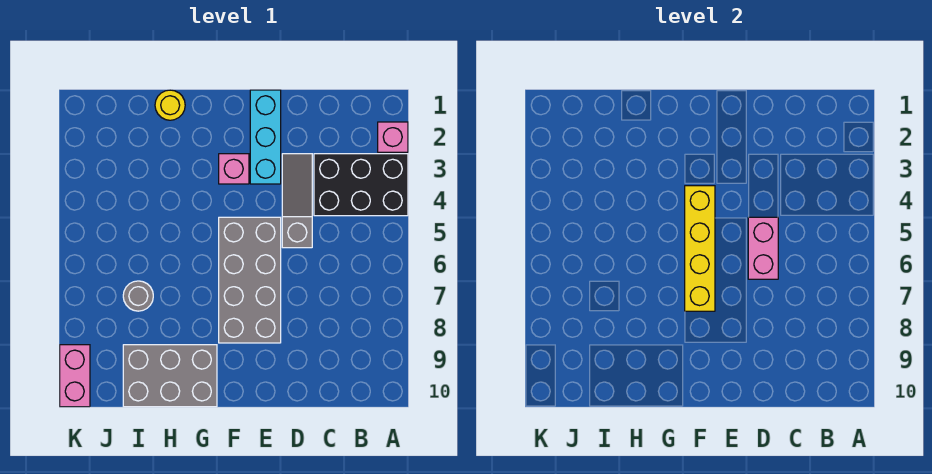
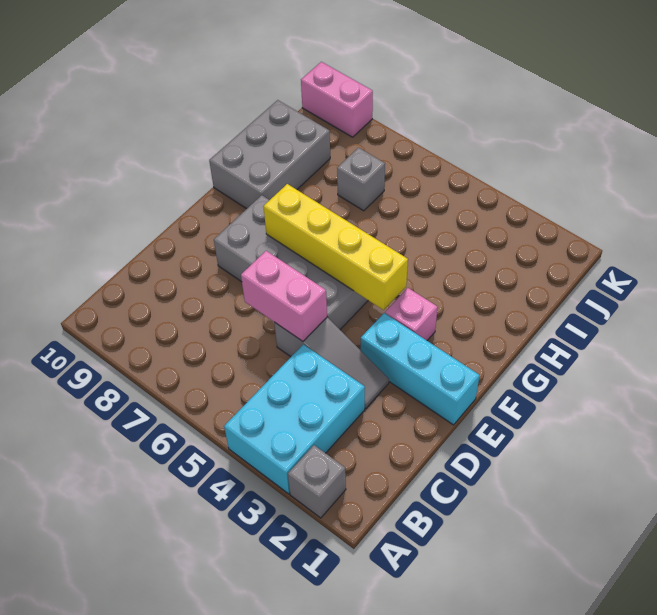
pink 1x1 brick [378,122,408,152] -> grey 1x1 brick [288,445,346,518]
black 2x3 brick [314,154,408,216] -> cyan 2x3 brick [224,344,365,494]
yellow 1x1 round brick [155,90,185,120] -> none
grey 1x1 round brick [123,281,153,311] -> grey 1x1 brick [337,148,385,211]

